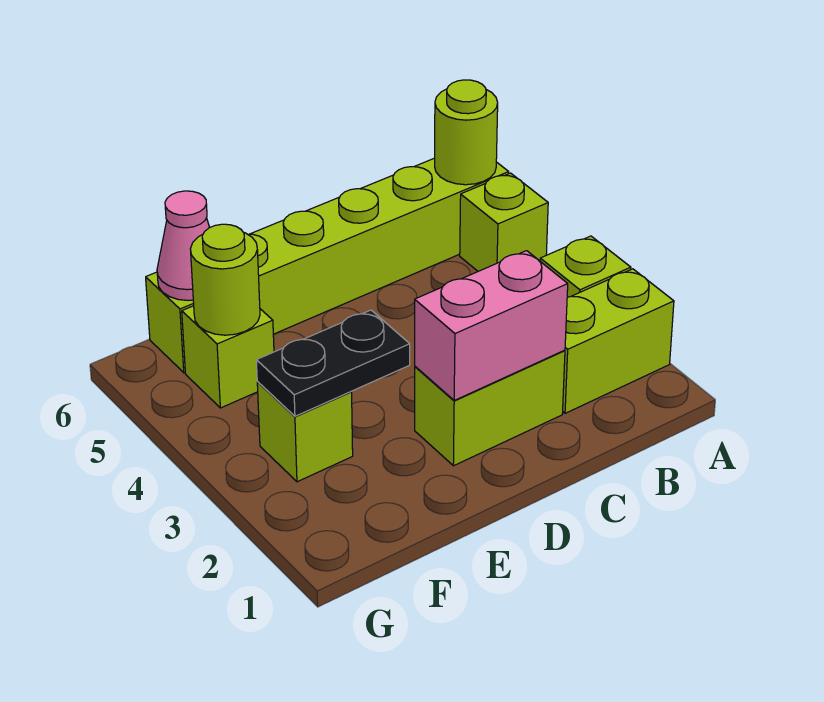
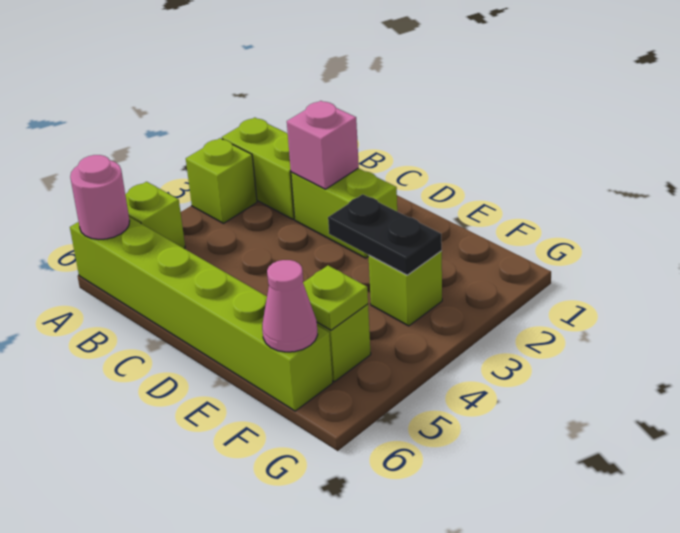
lime 1x1 round brick [435,80,498,185] -> pink 1x1 round brick [70,155,130,239]
pink 1x2 brick [415,251,568,400] -> pink 1x1 brick [287,101,359,189]
lime 1x1 round brick [190,224,260,335] -> lime 1x1 plate [303,265,368,330]

